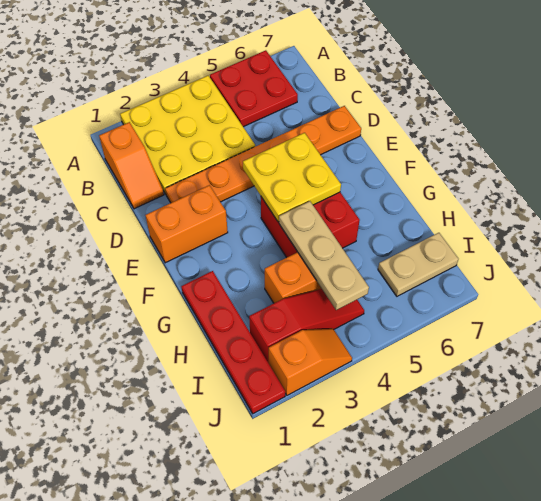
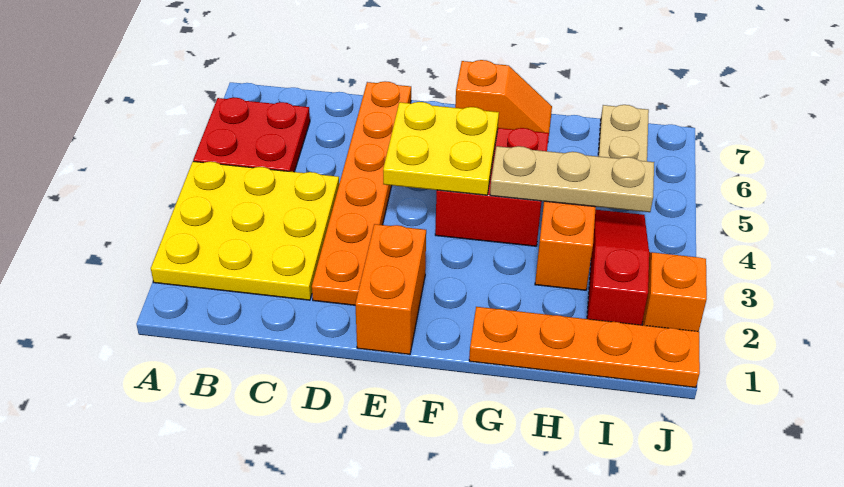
orange 1x2 slope [99,122,164,209] -> orange 1x2 slope moved to [455,60,552,139]
red 1x4 plate [181,271,285,414] -> orange 1x4 plate [469,307,700,388]

